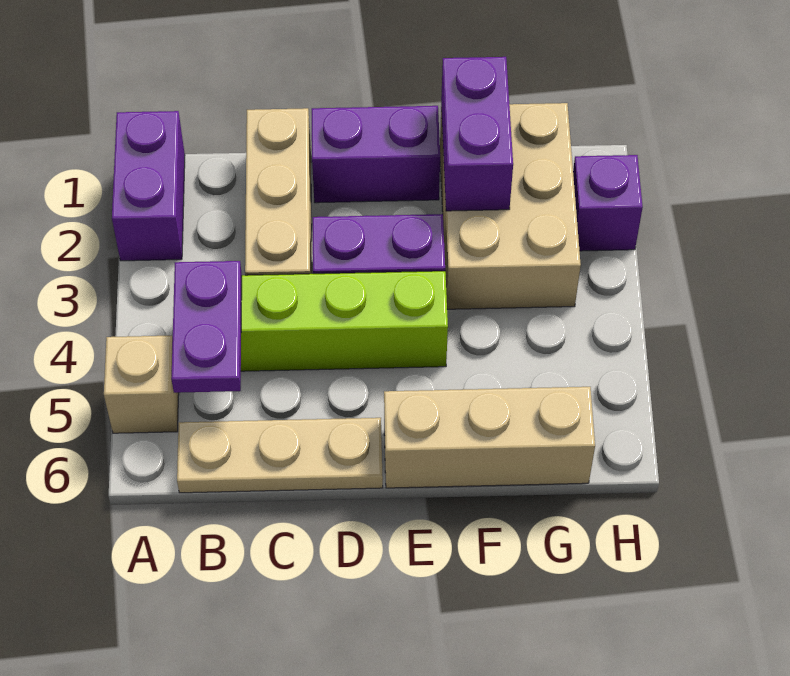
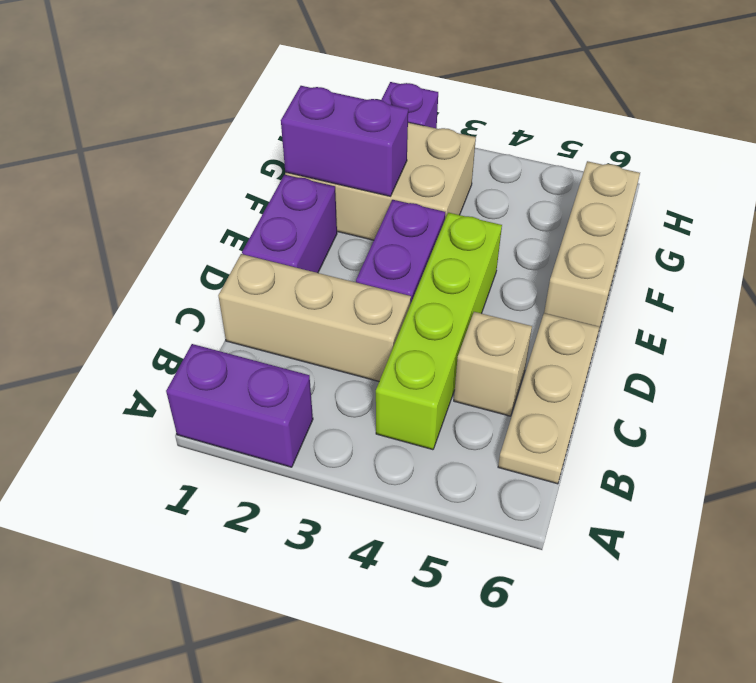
tan 1x1 brick [104,336,179,433] -> tan 1x1 brick moved to [454,312,532,416]
purple 1x2 plate [171,261,242,393] -> none

